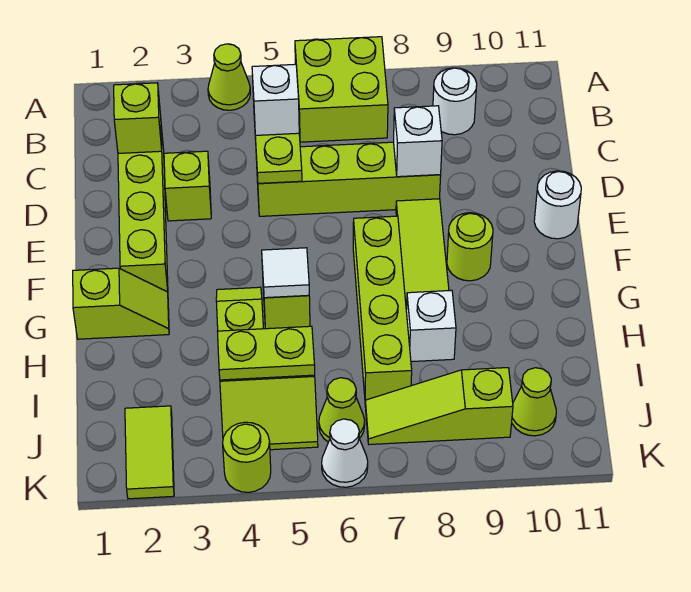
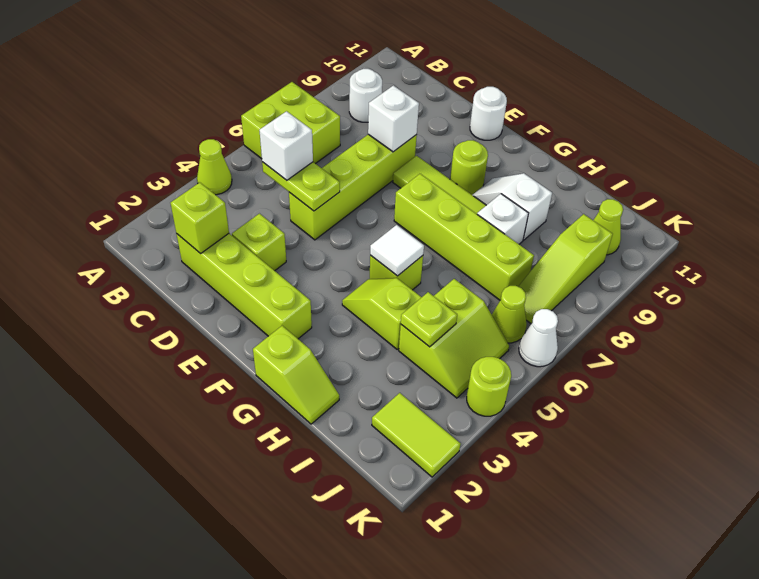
lime 1x2 slope [73,268,169,339] -> lime 1x2 slope turned to [253,326,339,424]
none -> white 1x2 slope [473,173,552,240]
lime 1x2 plate [217,326,315,380] -> lime 1x1 plate [401,292,457,347]

